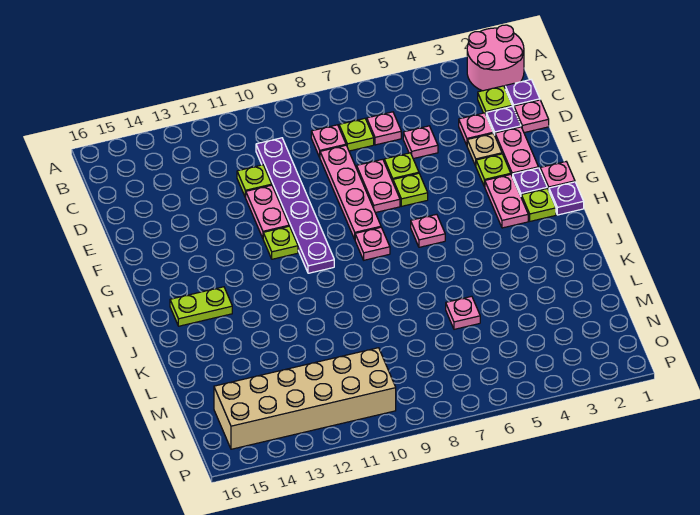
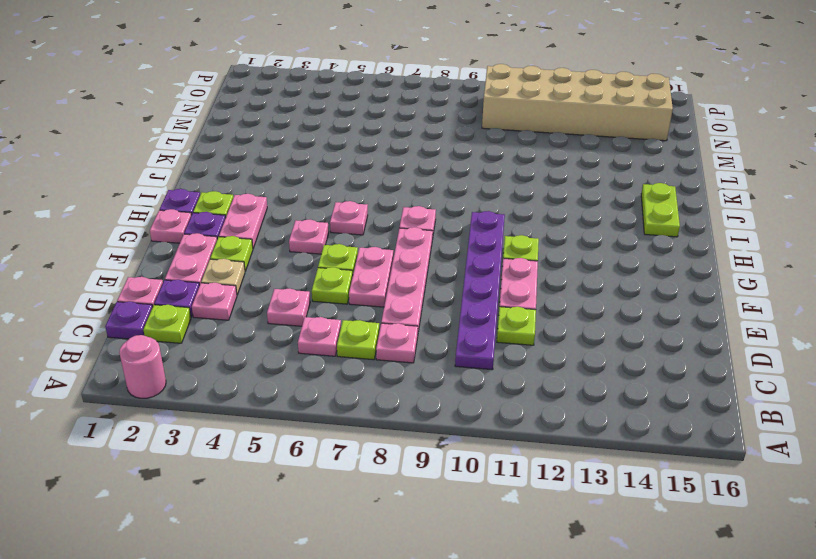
pink 2x2 round brick [467,25,524,91] -> pink 1x1 round brick [119,335,166,398]
lime 1x2 plate [170,287,232,326] -> lime 1x2 plate turned to [641,183,680,237]
pink 1x1 plate [446,296,480,329] -> pink 1x1 plate moved to [289,220,329,254]

